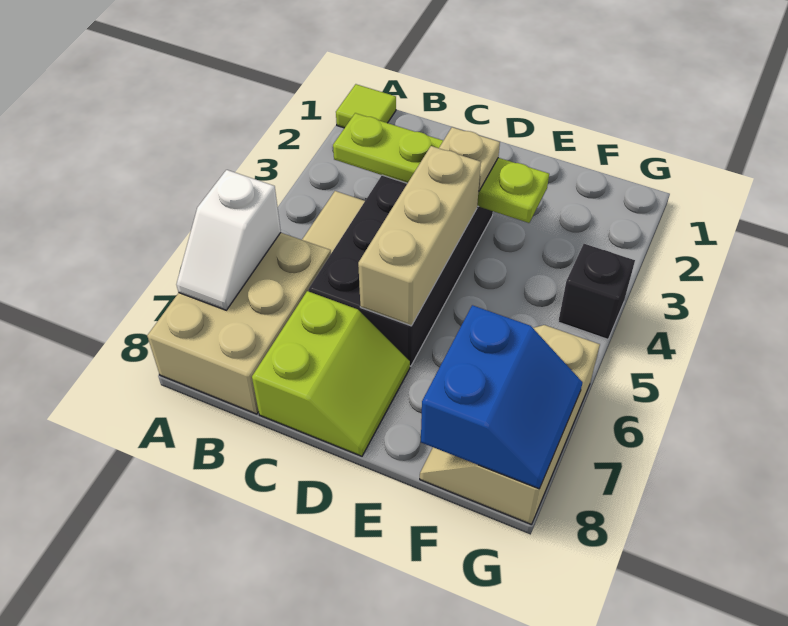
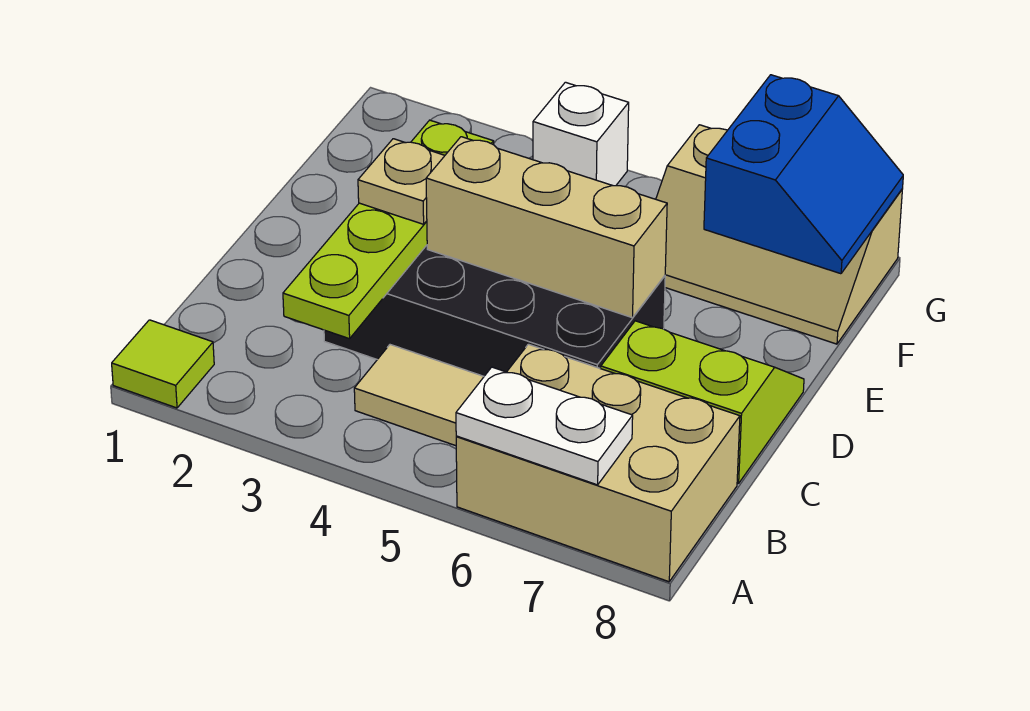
white 1x2 slope [176,170,281,310] -> white 1x2 plate [456,367,633,485]
blue 2x2 slope [421,305,583,489] -> blue 2x2 slope turned to [704,75,903,274]
black 1x1 brick [558,244,635,339] -> white 1x1 brick [533,82,629,186]

